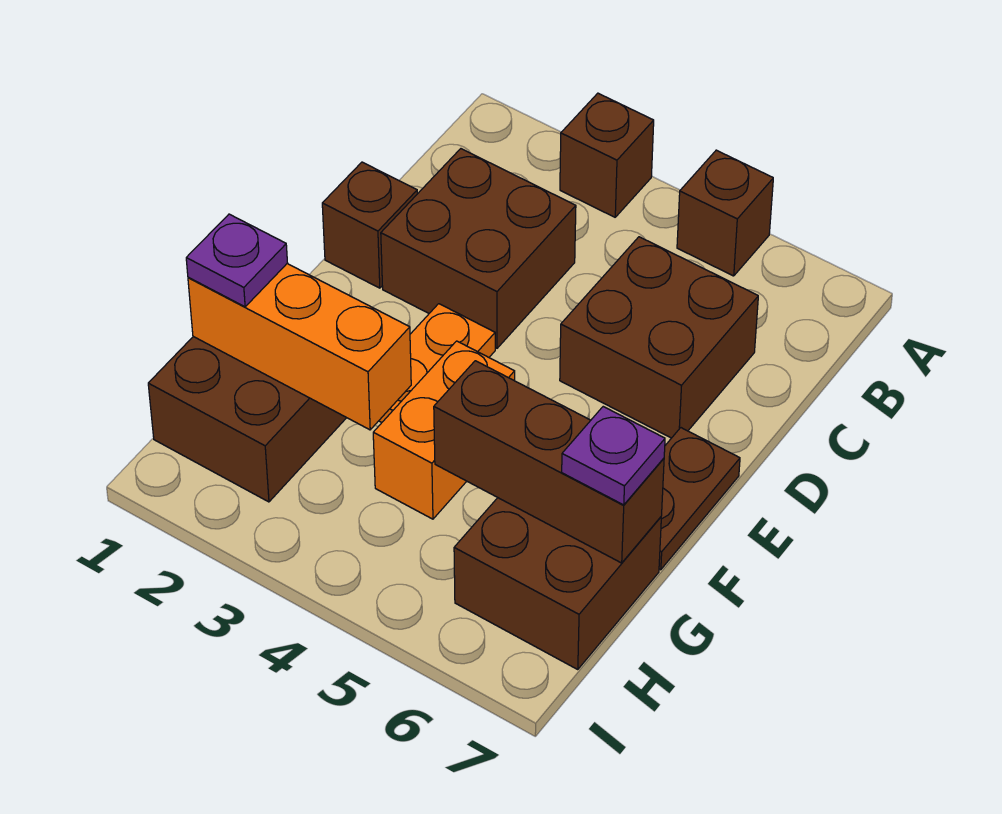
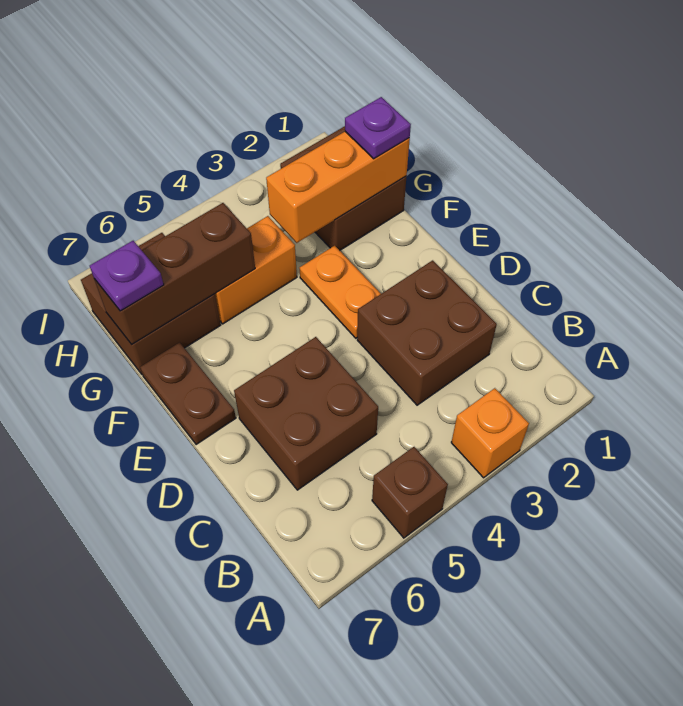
brown 1x1 brick [560,93,654,217] -> orange 1x1 brick [451,388,529,478]
brown 1x1 brick [322,162,417,288] -> none
orange 1x2 brick [373,341,515,519] -> orange 1x2 brick turned to [215,216,297,324]

